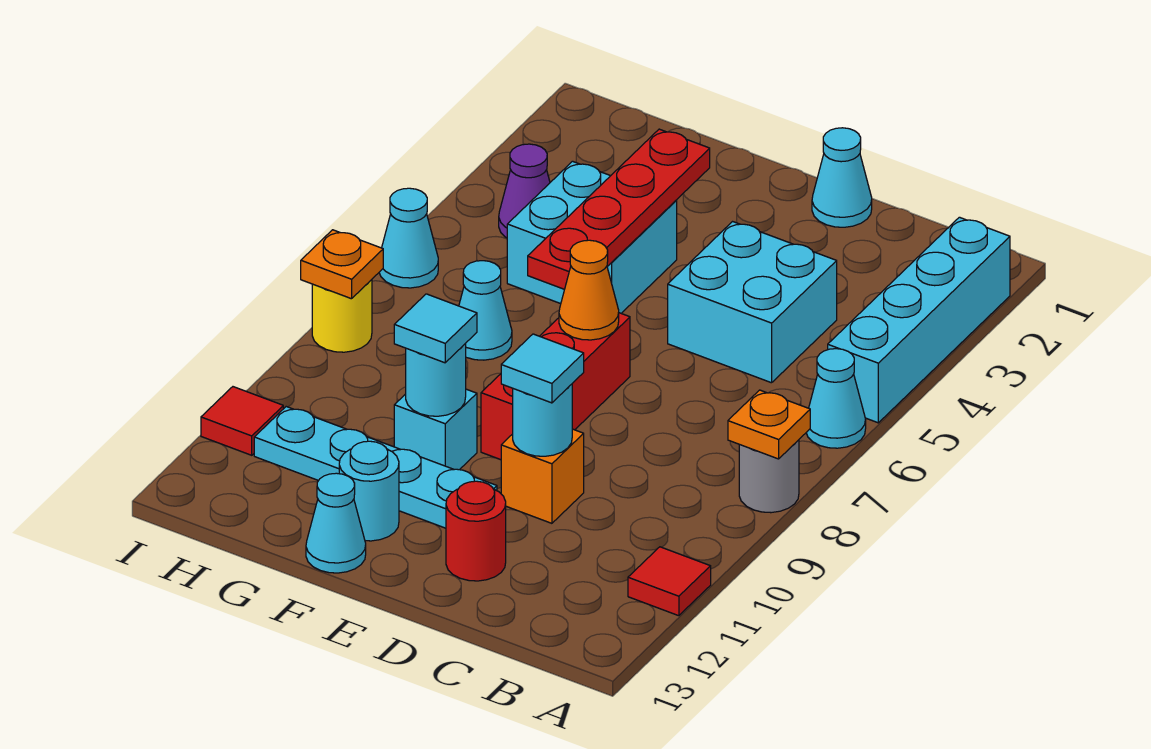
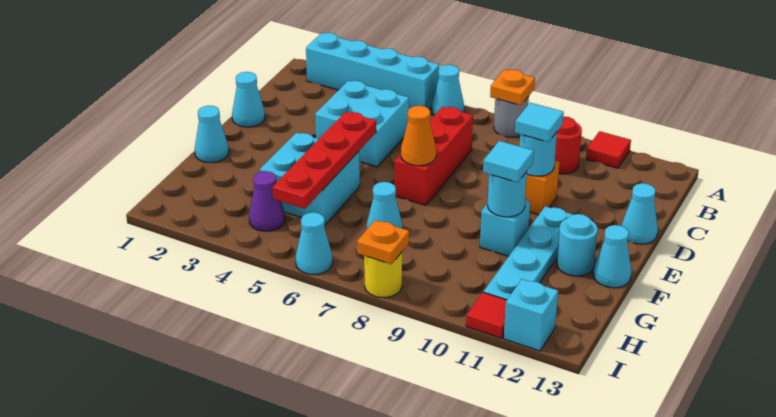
red 1x1 round brick [446,481,506,581] -> red 1x1 round brick moved to [555,116,582,174]
none -> cyan 1x1 cone [621,183,658,244]
red 1x3 brick [481,313,630,460] -> red 1x3 brick turned to [395,107,473,205]
none -> cyan 1x1 cone [195,106,229,162]
red 1x4 plate [528,129,710,289] -> red 1x4 plate turned to [272,112,376,209]
none -> cyan 1x1 brick [504,279,558,351]

